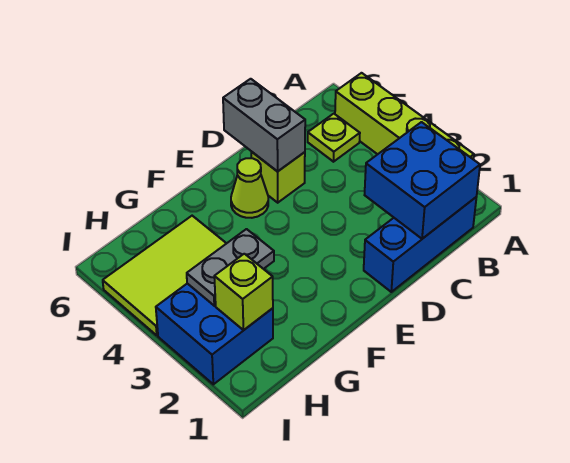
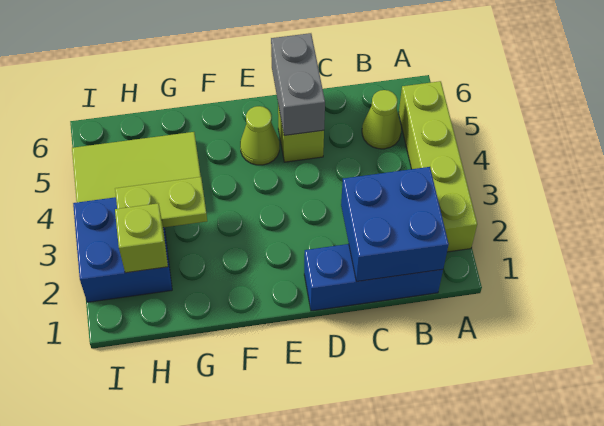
lime 1x1 plate [308,114,360,162] -> lime 1x1 cone [362,90,401,149]
grey 1x2 plate [187,229,274,306] -> lime 1x2 plate [115,177,207,227]

